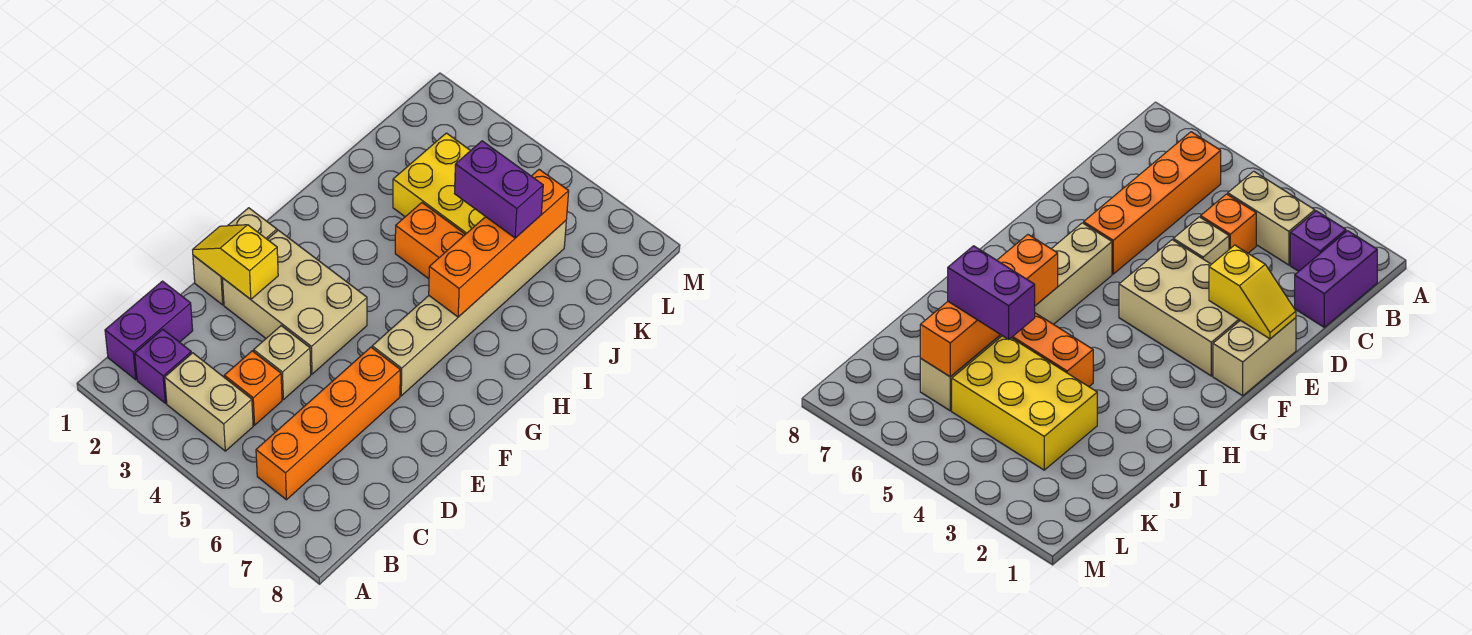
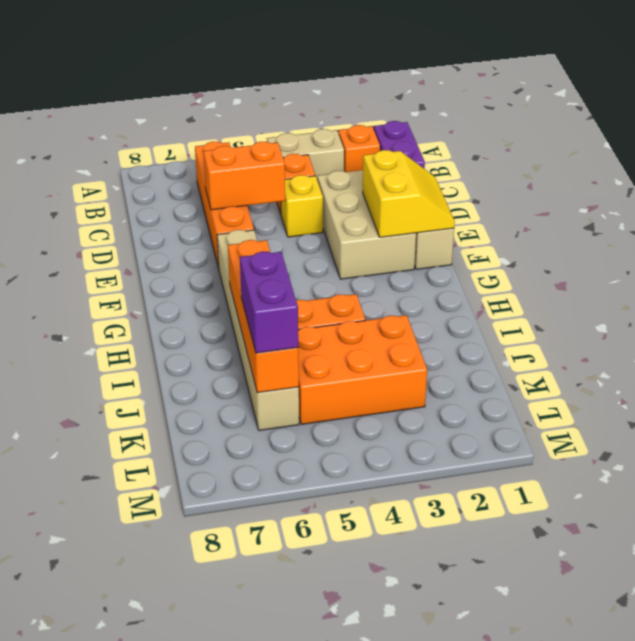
purple 1x1 brick [135,329,191,403] -> orange 1x1 brick [339,125,380,172]
tan 1x1 brick [254,326,311,400] -> yellow 1x1 brick [281,175,323,237]
none -> orange 1x2 brick [203,142,285,210]
yellow 1x2 slope [193,225,278,299] -> yellow 2x2 slope [363,150,455,237]
tan 2x3 brick [223,230,367,374] -> tan 2x3 brick turned to [317,170,416,279]
yellow 2x3 brick [393,133,485,234] -> orange 2x3 brick [298,315,427,424]
purple 1x2 brick [455,141,543,238] -> purple 1x2 brick turned to [240,252,298,353]

